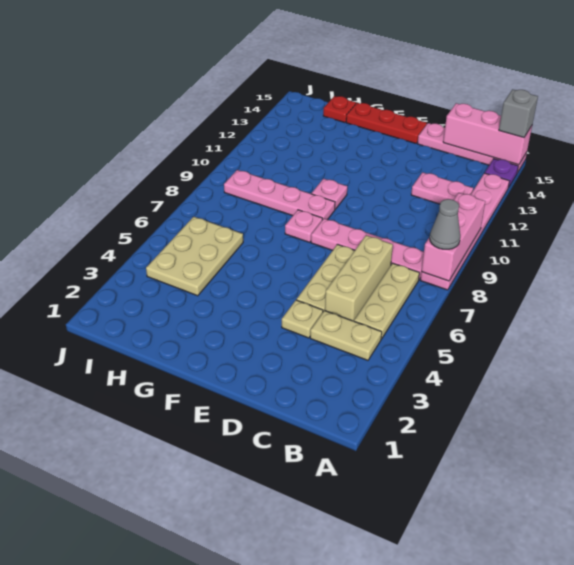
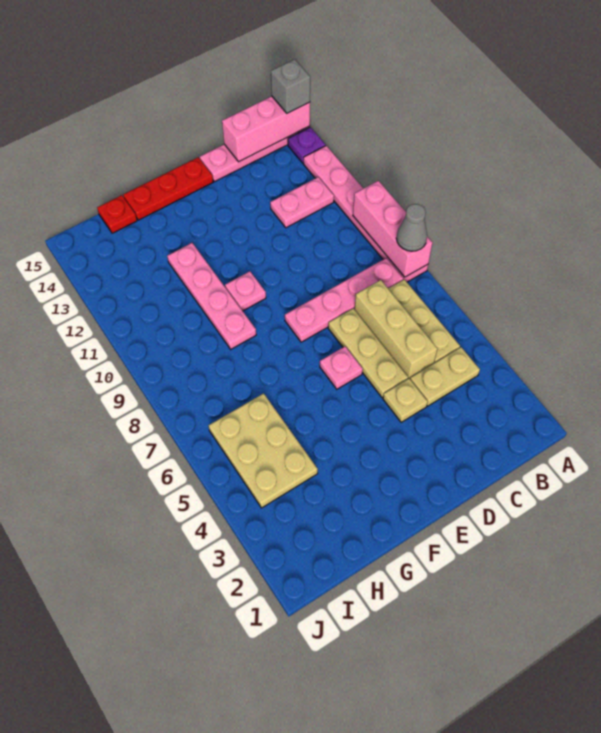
pink 1x1 plate [285,210,322,242] -> pink 1x1 plate moved to [320,347,363,389]
pink 1x4 plate [224,170,335,220] -> pink 1x4 plate turned to [167,243,256,349]

